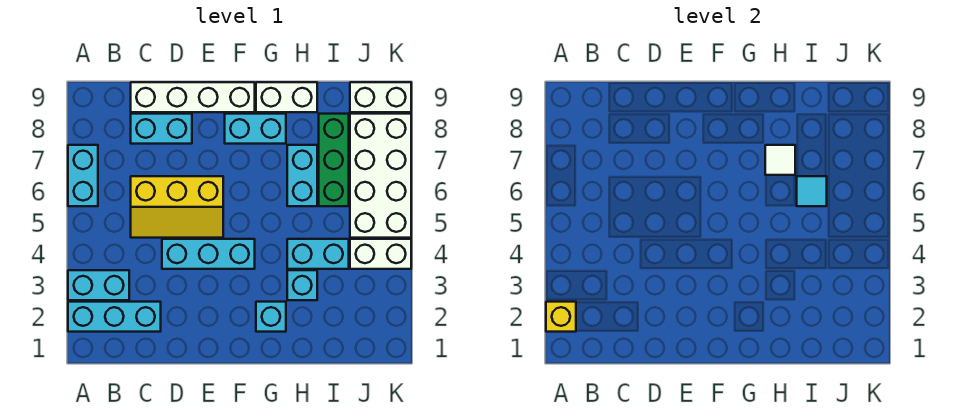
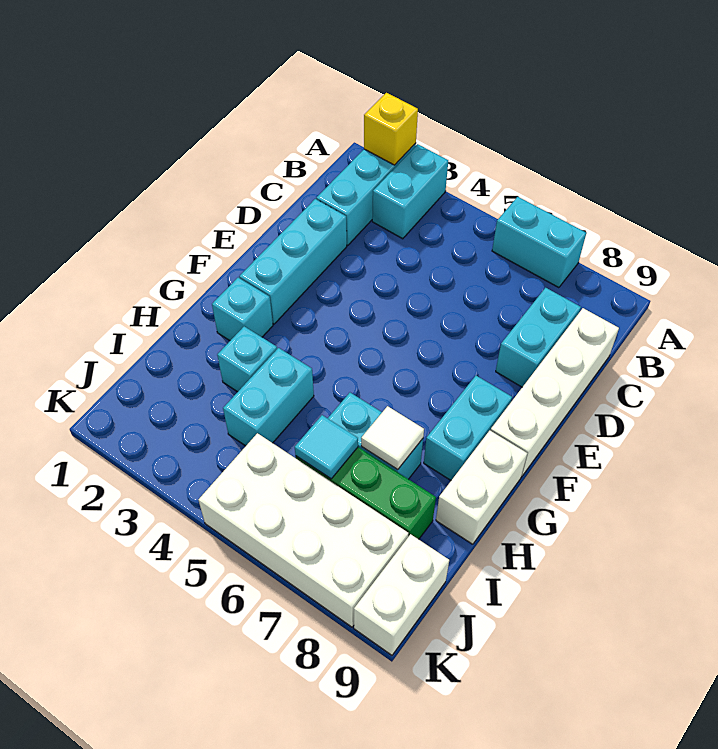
yellow 2x3 slope [131,176,223,238] -> none
cyan 1x3 brick [162,239,255,269] -> cyan 1x3 brick moved to [239,199,347,324]
white 1x2 brick [350,239,411,269] -> none

